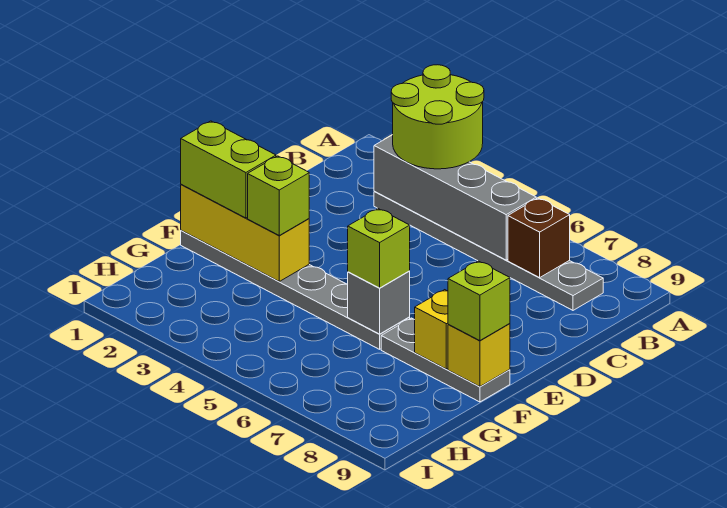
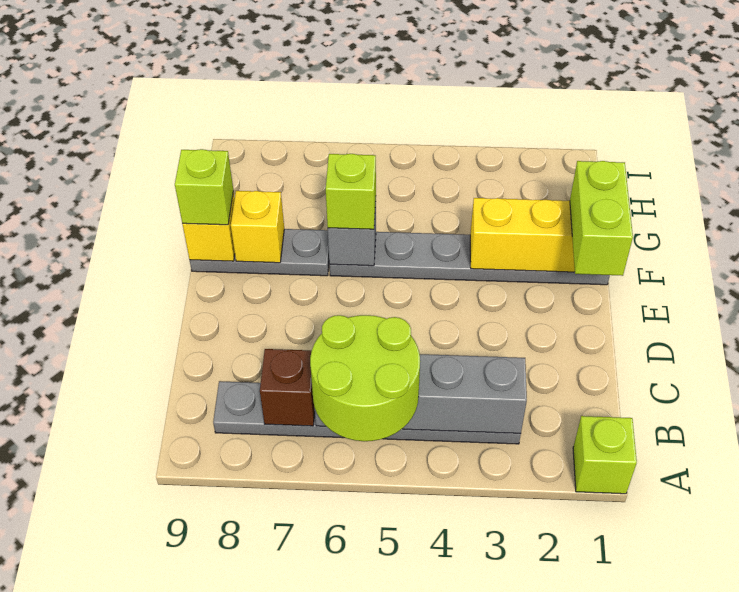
lime 2x2 round brick [391,65,484,169] -> lime 2x2 round brick moved to [310,315,420,441]
lime 1x2 brick [181,121,276,218] -> lime 1x2 brick turned to [570,161,633,276]
lime 1x1 brick [248,156,309,235] -> lime 1x1 brick moved to [573,416,637,494]

